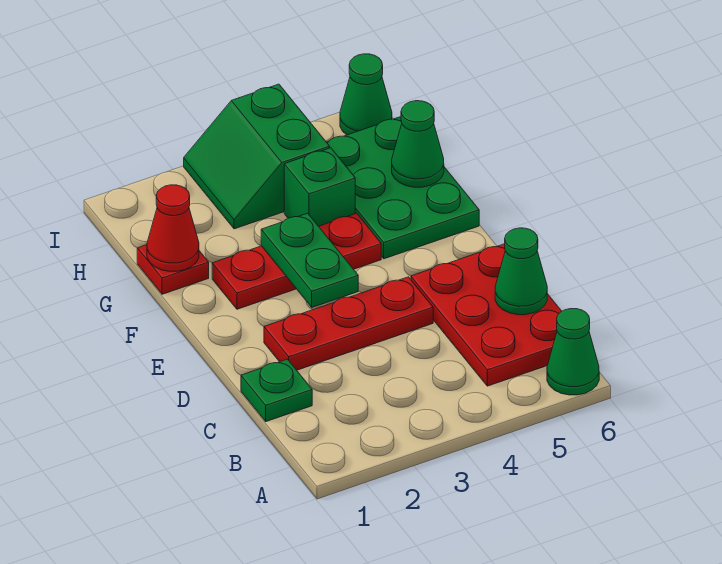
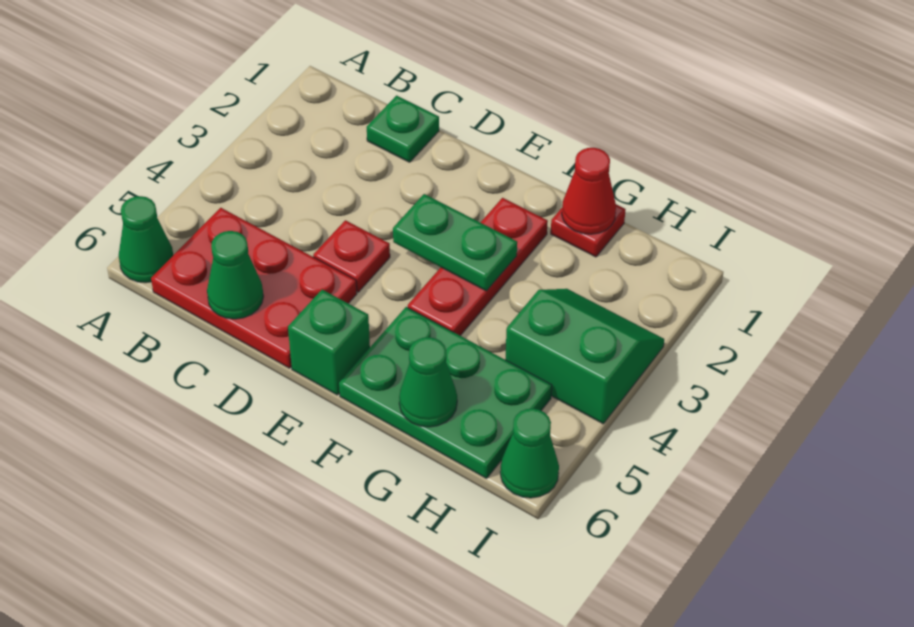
red 1x3 plate [264,277,433,370] -> red 1x1 plate [313,220,390,292]
green 1x1 brick [284,148,355,226] -> green 1x1 brick moved to [288,290,370,395]

